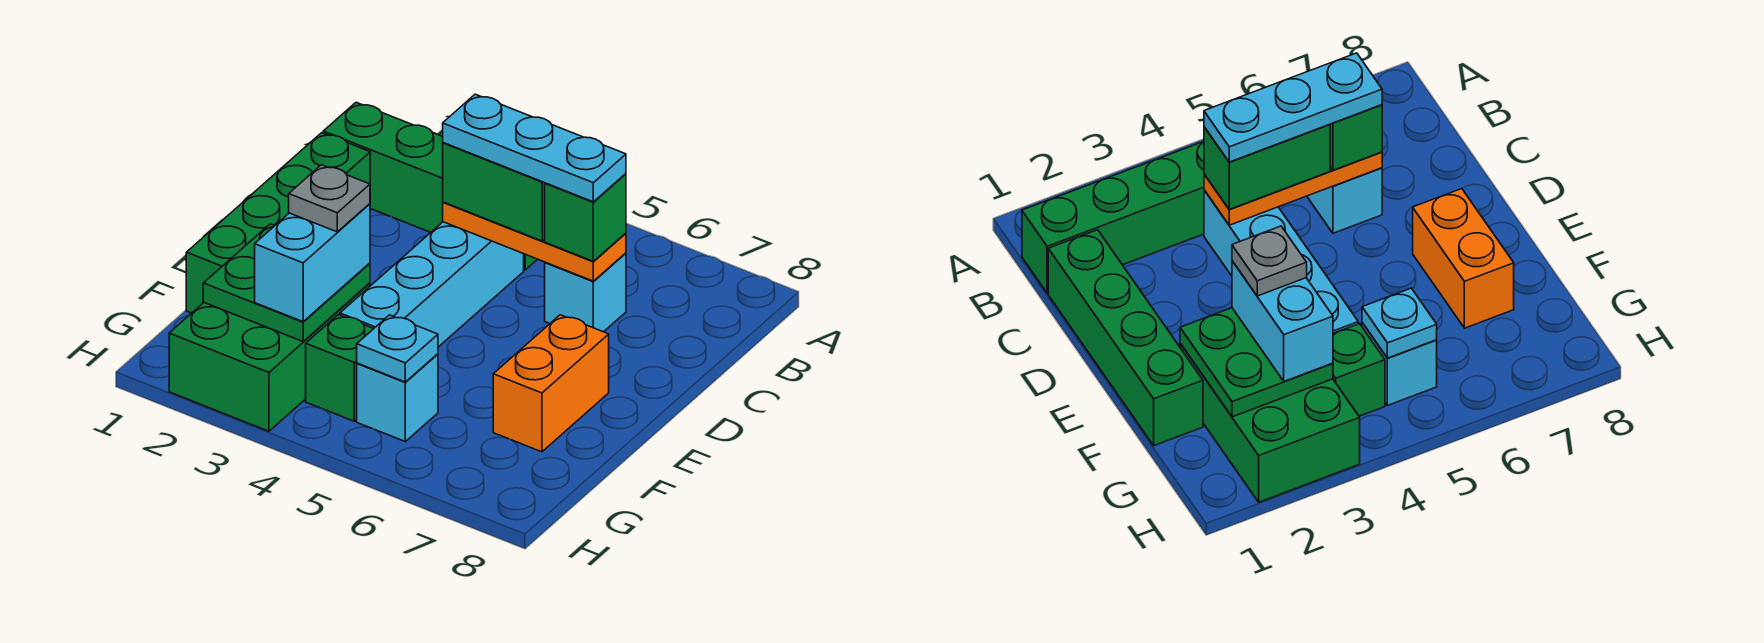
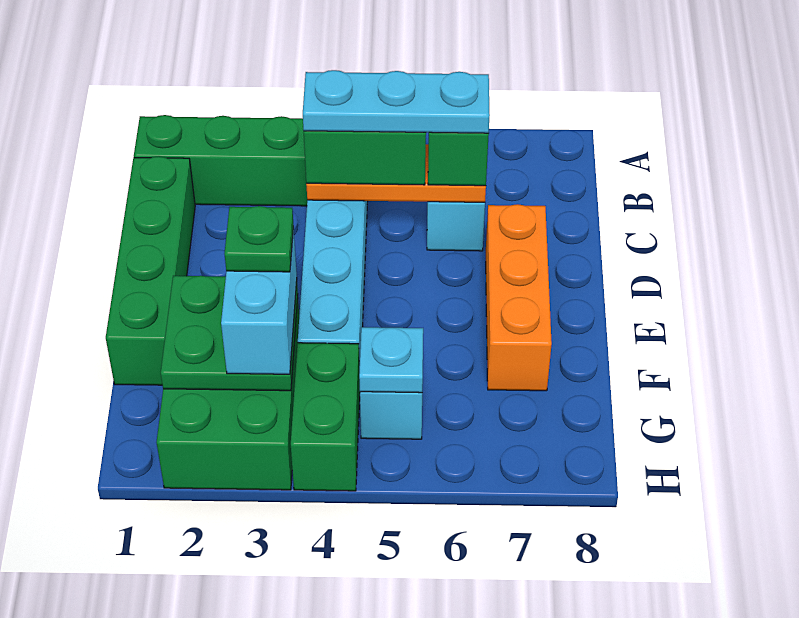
orange 1x2 brick [493,315,609,452] -> orange 1x3 brick [486,204,552,391]
grey 1x1 plate [289,165,370,232] -> green 1x1 plate [224,206,293,272]
green 1x1 brick [306,315,374,421] -> green 1x2 brick [291,343,360,491]

